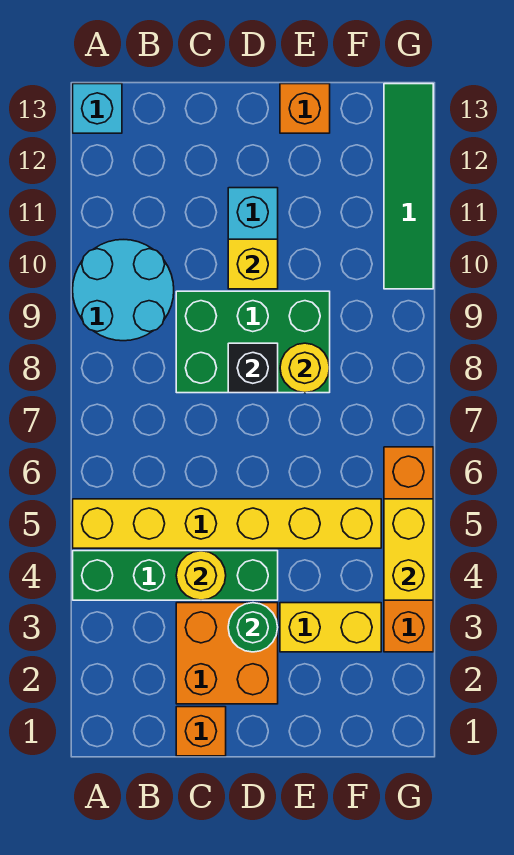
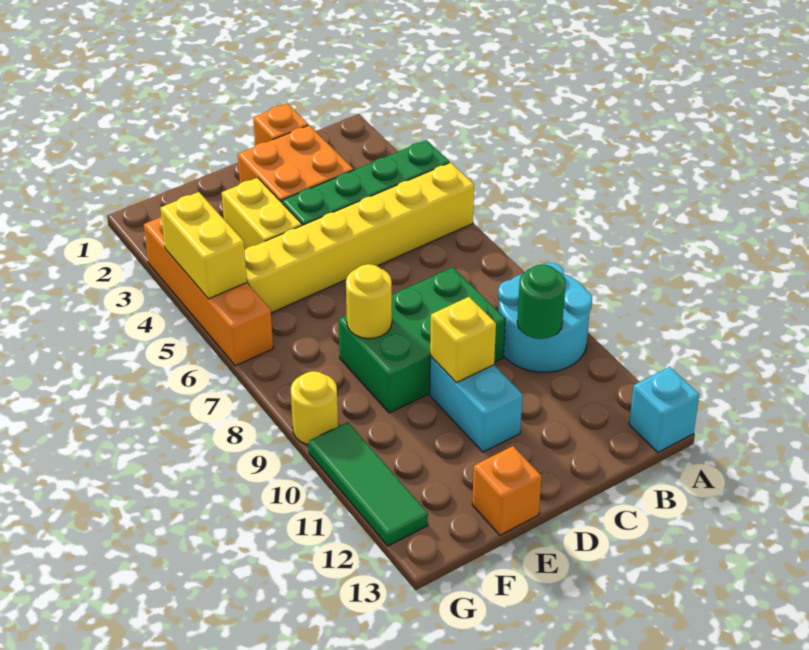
yellow 1x1 round brick [176,551,226,600] -> yellow 1x1 round brick moved to [291,371,338,445]
green 1x1 round brick [228,603,278,652] -> green 1x1 round brick moved to [517,265,566,339]
black 1x1 brick [228,343,278,393] -> none
yellow 1x2 brick [280,603,381,652] -> yellow 1x2 brick turned to [222,178,302,250]
green 1x4 tile [384,84,433,289] -> green 1x3 tile [309,422,428,546]

